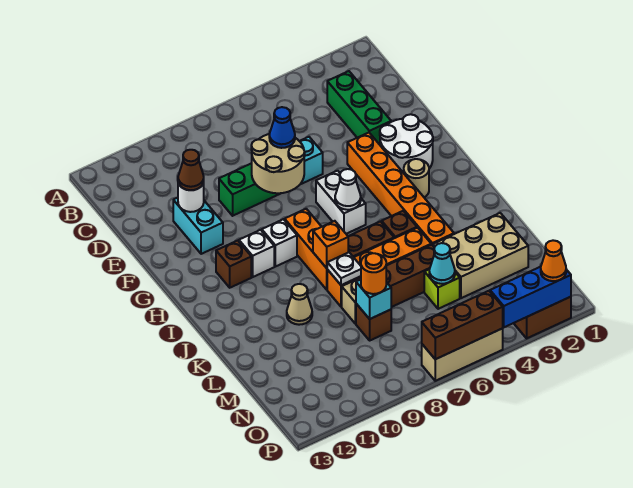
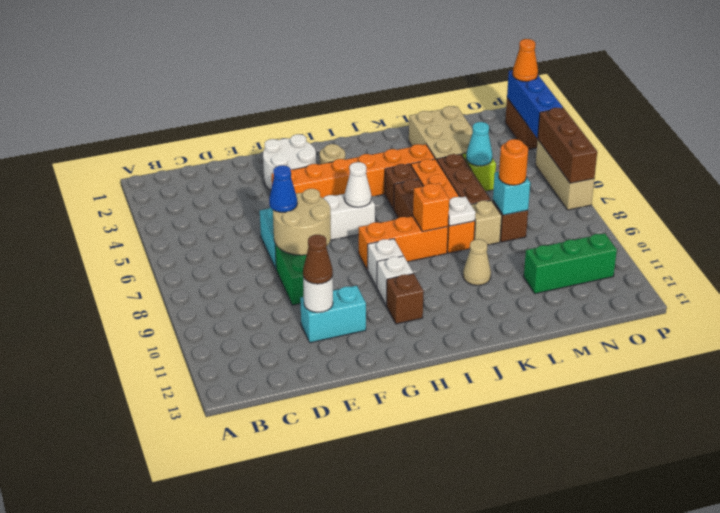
green 1x3 brick [327,71,391,145] -> green 1x3 brick moved to [524,233,617,294]

